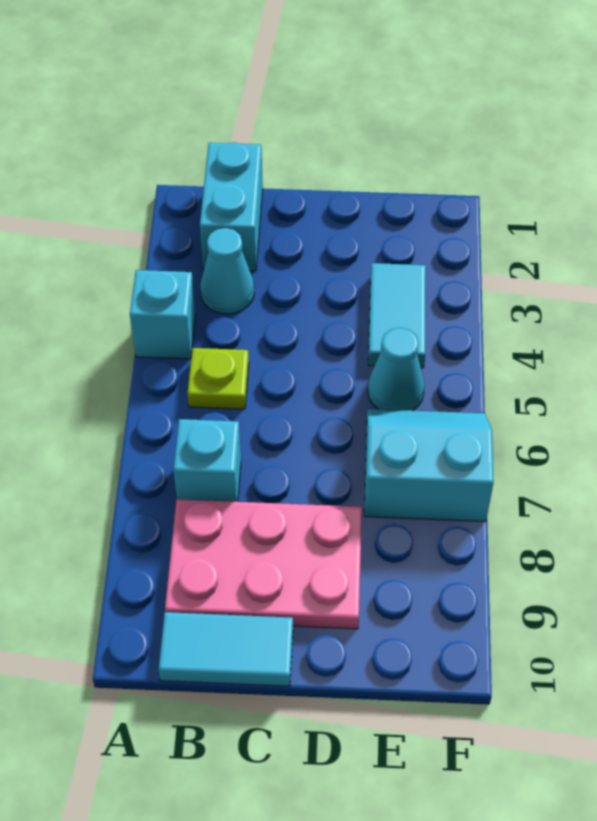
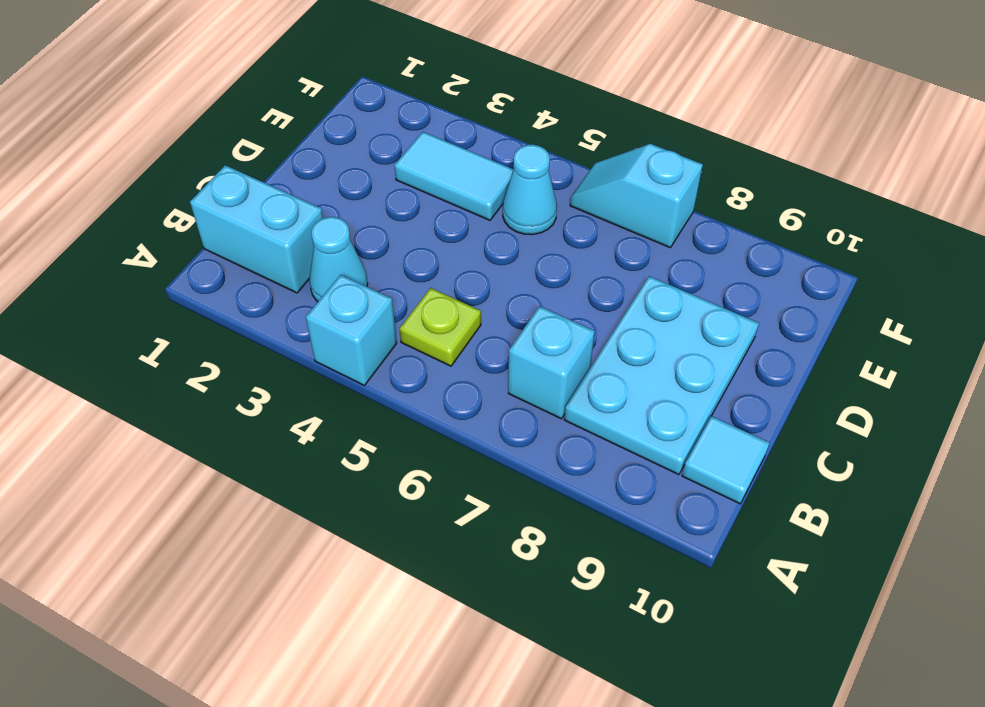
pink 2x3 plate [165,499,362,629] -> cyan 2x3 plate [564,276,759,475]
cyan 1x2 tile [159,612,293,686] -> cyan 1x1 tile [682,416,769,504]
cyan 2x2 slope [364,409,494,522] -> cyan 1x2 slope [570,144,703,248]

